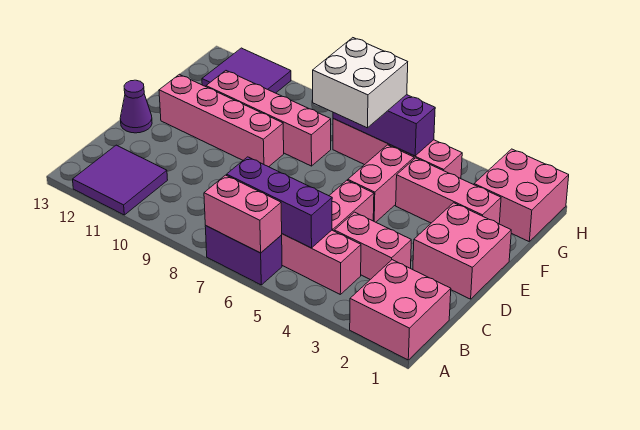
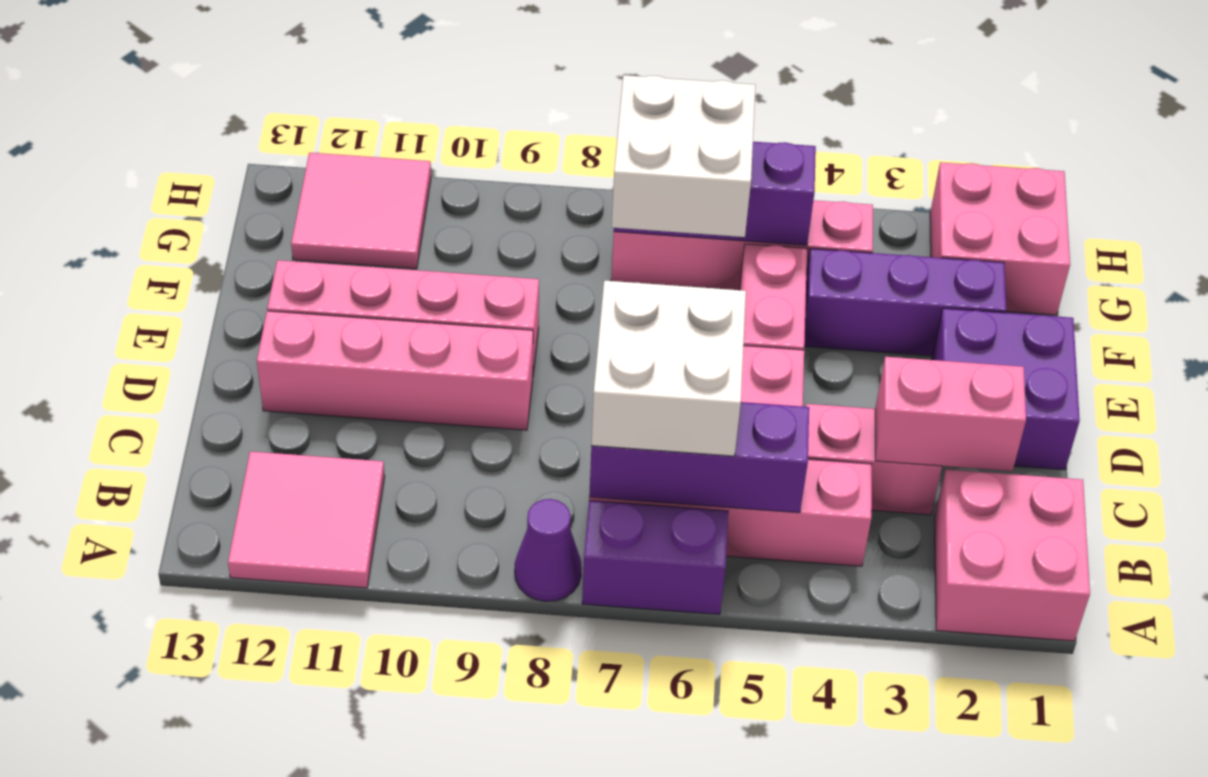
pink 1x2 brick [204,175,282,253] -> pink 1x2 brick moved to [875,357,1026,471]
purple 2x2 tile [73,145,167,215] -> pink 2x2 tile [228,451,385,588]
none -> white 2x2 brick [591,281,746,456]
pink 2x2 brick [413,203,511,299] -> purple 2x2 brick [932,308,1080,470]
purple 1x1 cone [120,80,152,133] -> purple 1x1 cone moved to [515,499,582,601]
pink 1x3 brick [396,158,501,224] -> purple 1x3 brick [804,249,1006,356]
pink 1x4 brick [206,71,331,166] -> pink 1x4 brick moved to [257,311,533,430]
purple 2x2 tile [202,48,291,93] -> pink 2x2 tile [291,153,431,269]

